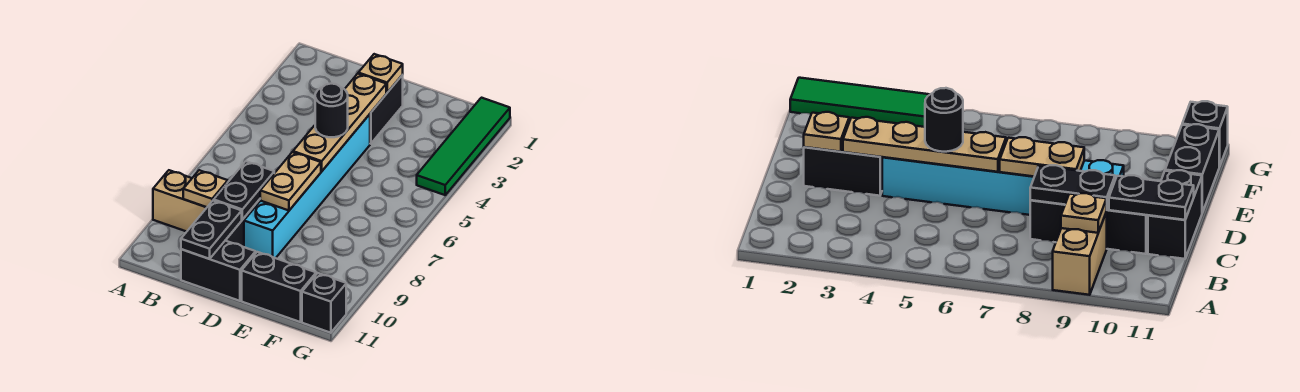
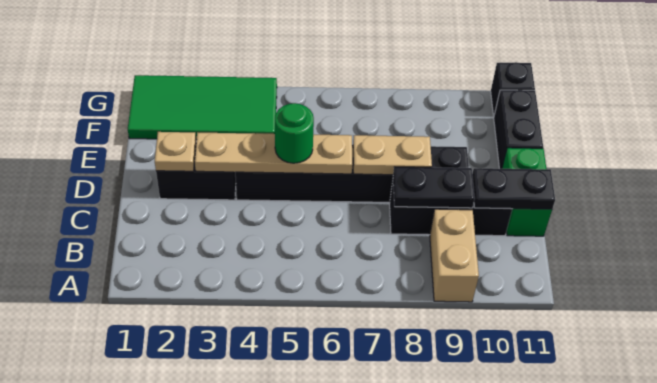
tan 1x1 plate [183,170,228,207] -> none
black 1x2 brick [181,241,256,301] -> green 1x2 brick [502,148,552,236]
cyan 1x6 brick [244,114,370,258] -> black 1x6 brick [235,145,469,202]
black 1x1 round brick [315,84,348,137] -> green 1x1 round brick [275,103,314,163]
green 1x4 tile [417,98,510,195] -> green 2x4 tile [128,75,277,140]

